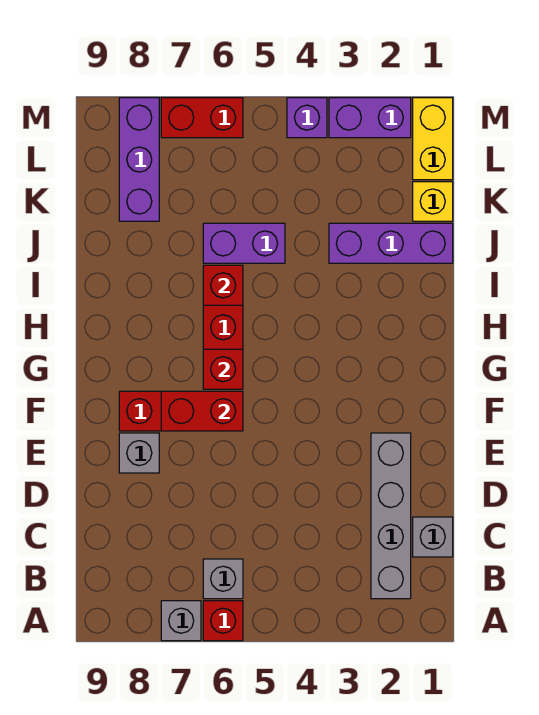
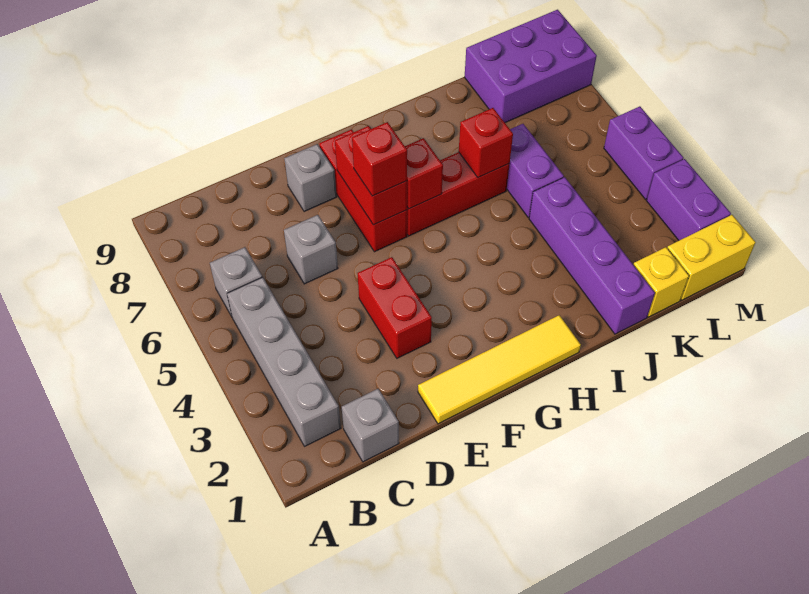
red 1x1 brick [203,601,243,641] -> red 1x1 brick moved to [352,122,407,196]
grey 1x1 brick [161,601,201,641] -> grey 1x1 brick moved to [284,215,338,284]
grey 1x4 brick [371,433,411,599] -> grey 1x4 brick turned to [227,277,341,446]
none -> yellow 1x4 tile [418,315,581,424]
purple 1x3 brick [329,223,453,263] -> purple 1x4 brick [529,177,655,334]
purple 1x3 brick [119,98,159,221] -> purple 2x3 brick [465,10,597,123]
purple 1x1 brick [287,98,327,138] -> purple 1x2 brick [604,106,683,199]
red 1x2 brick [161,98,243,138] -> red 1x2 brick moved to [358,257,432,358]

